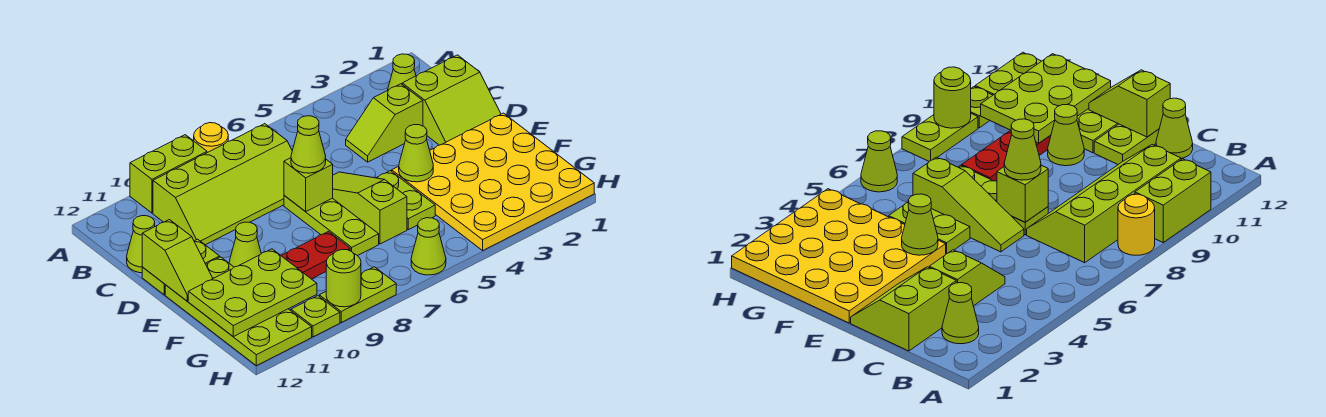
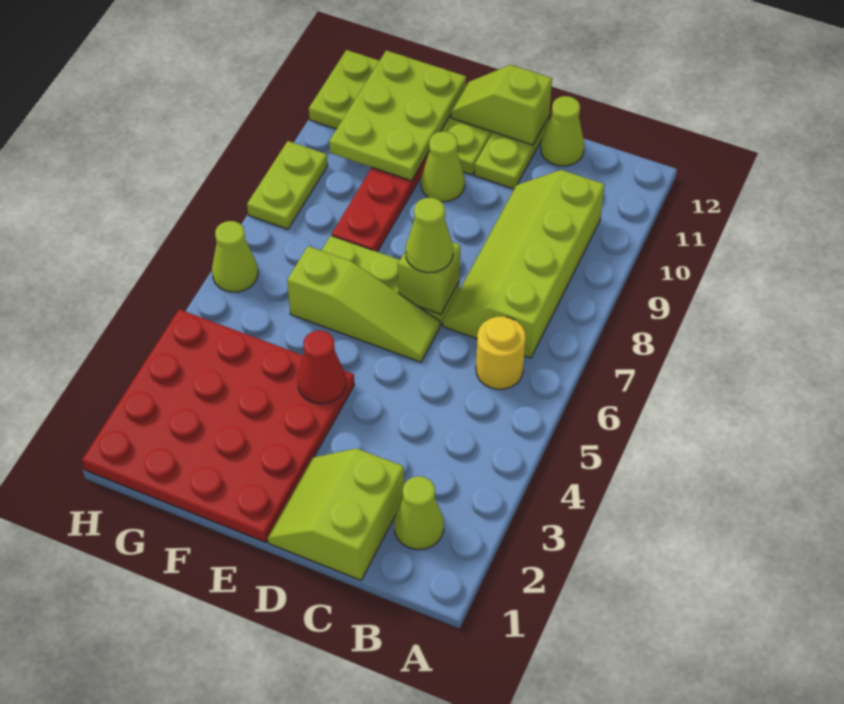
yellow 1x1 round brick [194,123,228,153] -> yellow 1x1 round brick moved to [476,316,526,389]
lime 1x2 brick [130,135,207,213] -> none
lime 1x2 slope [346,84,423,162] -> none
yellow 4x4 plate [392,113,594,250] -> red 4x4 plate [82,309,354,542]
lime 1x1 cone [399,125,433,182] -> red 1x1 cone [298,331,346,404]
lime 1x2 plate [377,171,435,230] -> none
lime 1x1 round brick [326,250,361,307] -> none
lime 1x1 plate [291,296,340,337] -> none

